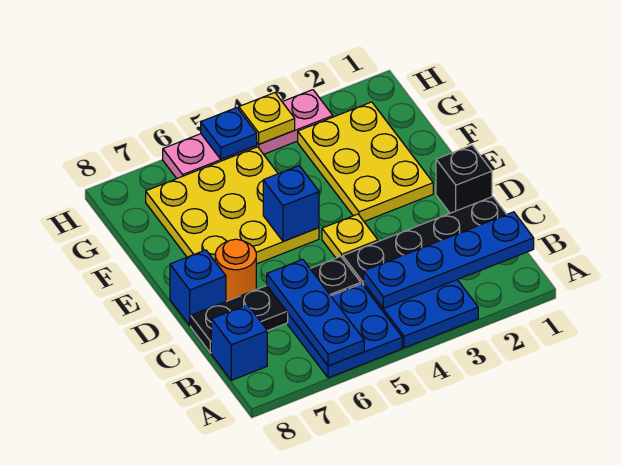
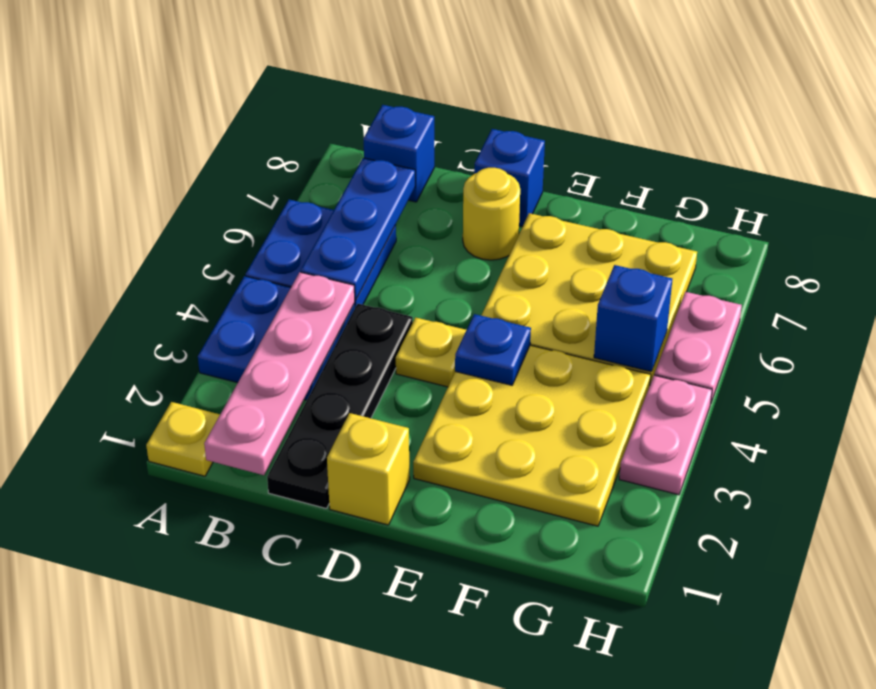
blue 1x3 plate [267,259,364,366] -> blue 1x3 plate turned to [301,158,415,300]
blue 1x4 plate [364,212,534,308] -> pink 1x4 plate [204,272,355,475]
black 1x4 plate [191,256,361,353] -> none
black 1x1 brick [436,145,492,213] -> yellow 1x1 brick [327,413,410,525]
orange 1x1 round brick [215,239,256,301] -> yellow 1x1 round brick [463,168,520,260]
yellow 2x3 plate [298,102,433,221] -> yellow 3x3 plate [413,345,651,526]
blue 1x1 brick [263,166,319,241] -> blue 1x1 brick moved to [594,265,672,372]
yellow 1x1 plate [239,93,295,144] -> yellow 1x1 plate moved to [146,402,220,476]
blue 1x1 plate [201,108,257,159] -> blue 1x1 plate moved to [455,314,531,385]

